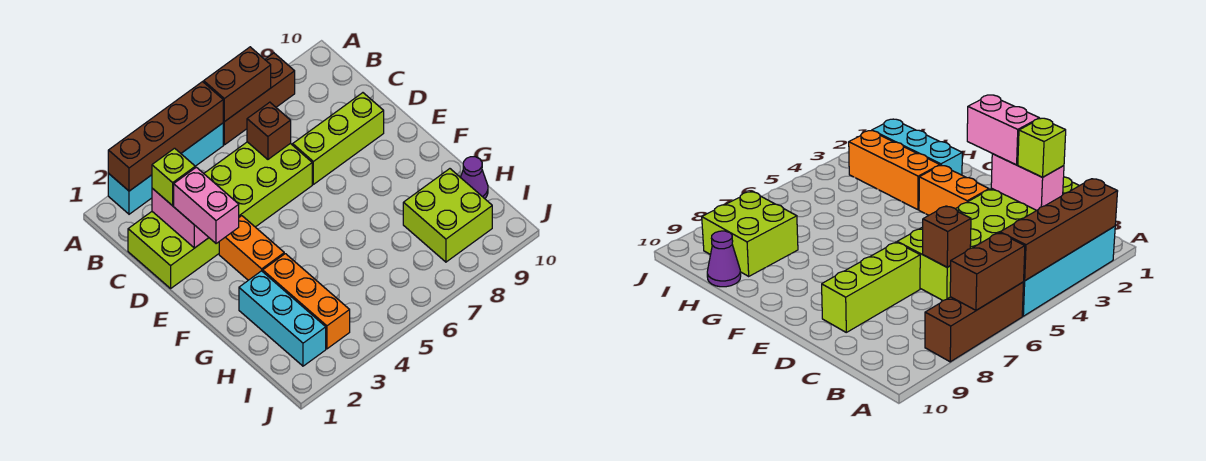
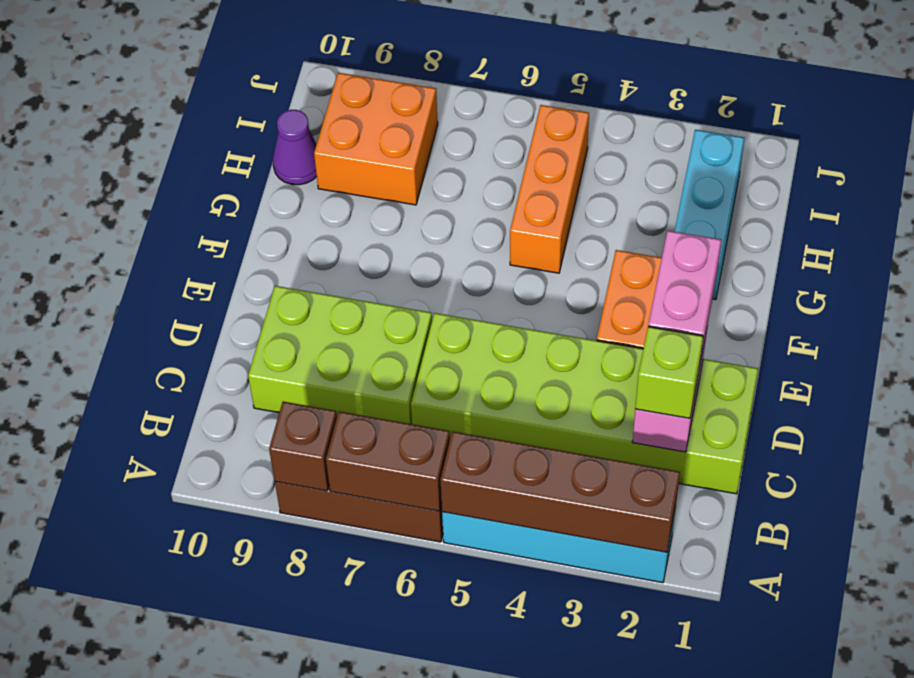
brown 1x1 brick [247,102,291,159] -> brown 1x1 brick moved to [269,402,337,491]
lime 1x3 brick [293,93,384,184] -> lime 2x3 brick [248,286,432,424]
orange 1x3 brick [263,254,350,349] -> orange 1x3 brick moved to [510,105,589,273]
lime 2x2 brick [403,169,492,262] -> orange 2x2 brick [314,73,438,205]

